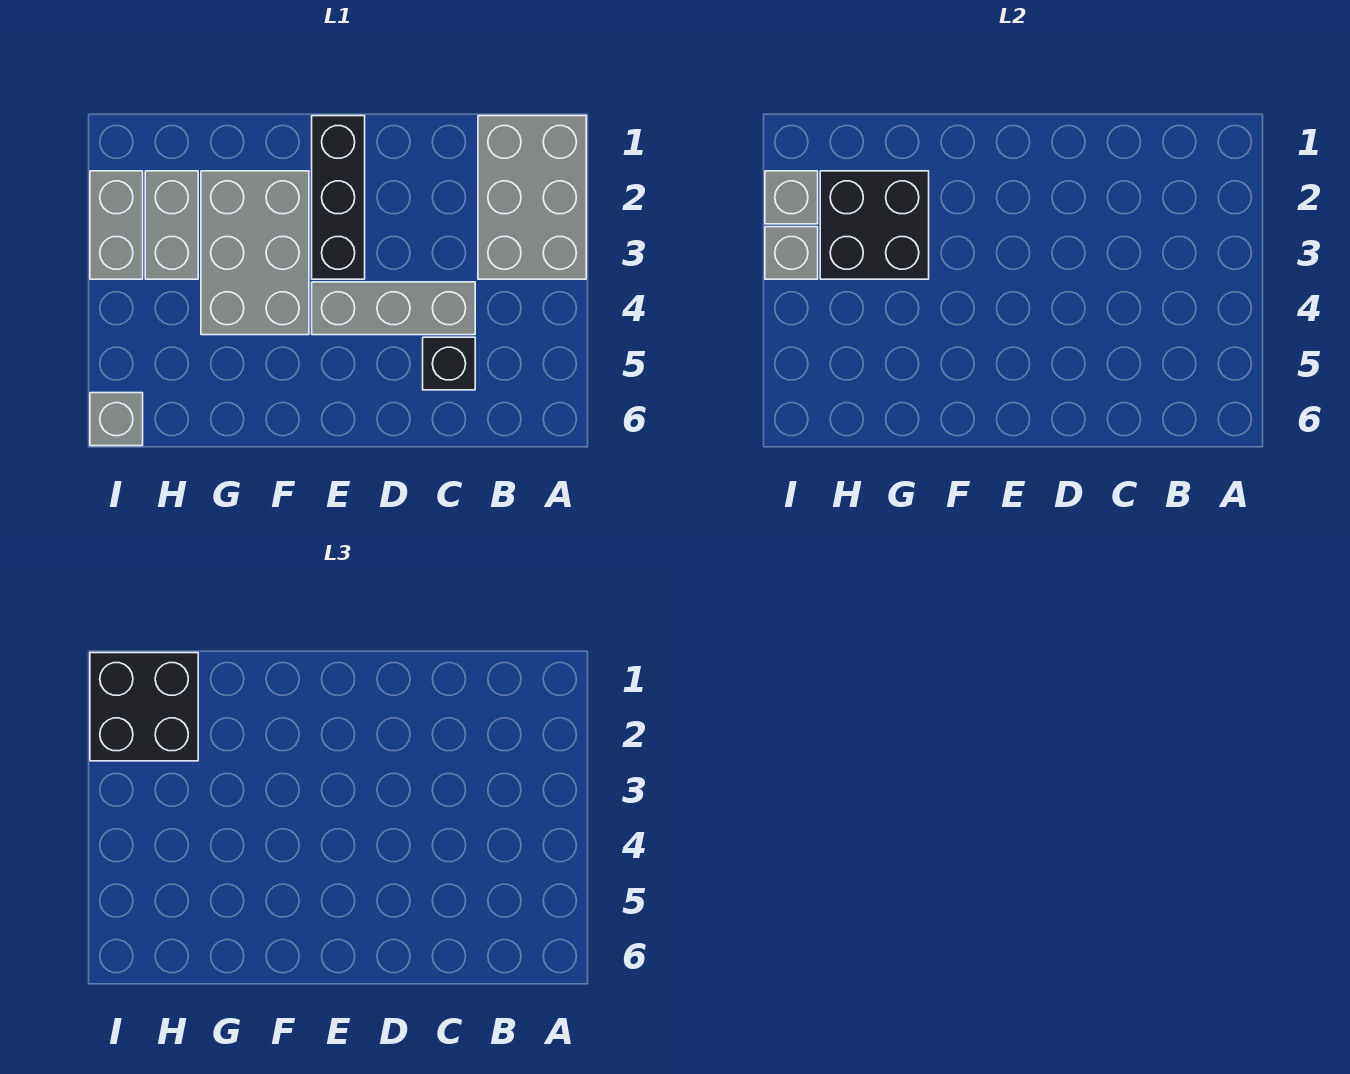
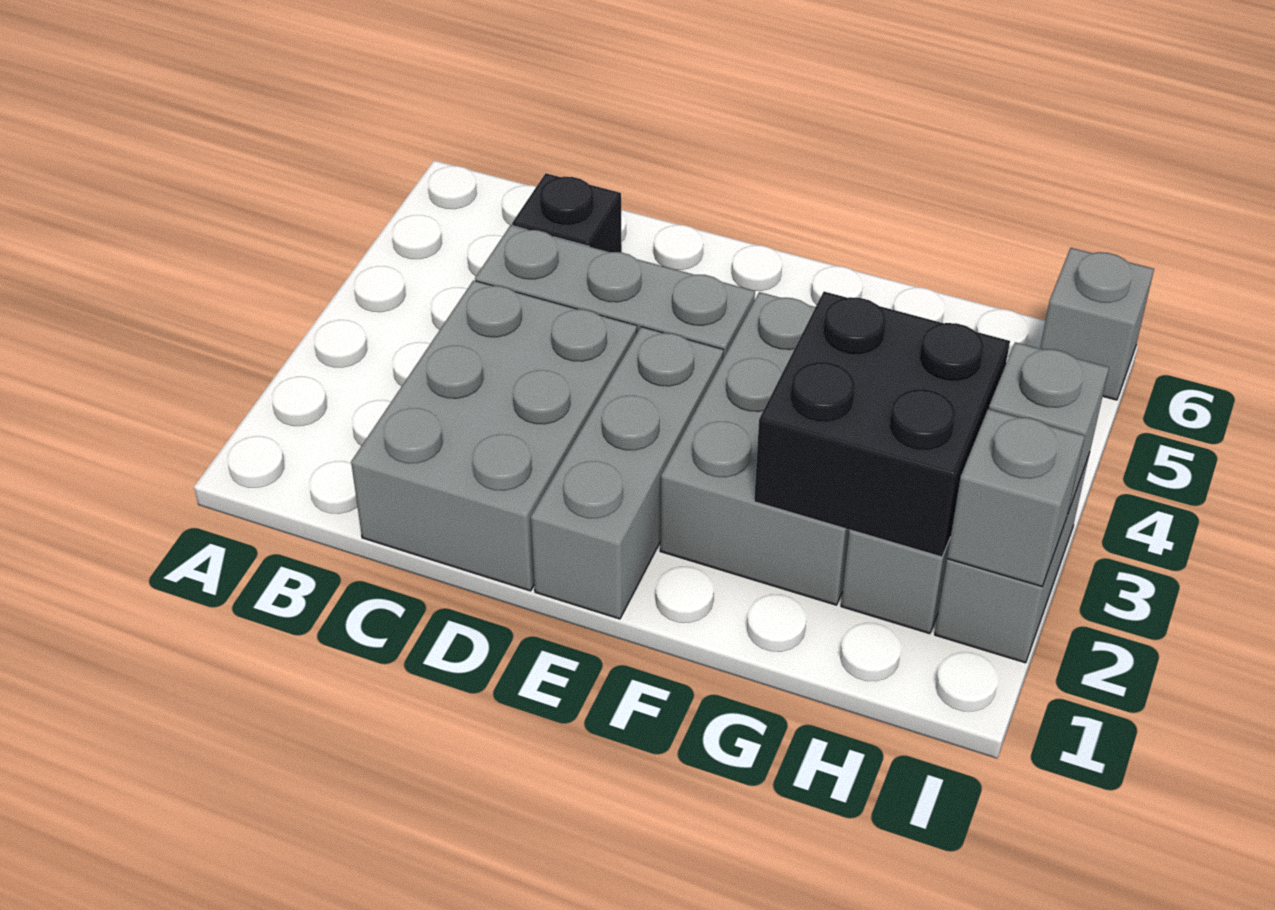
grey 2x3 brick [478,116,586,279] -> grey 2x3 brick moved to [351,281,637,591]
black 1x3 brick [312,116,365,279] -> grey 1x3 brick [531,327,723,619]
black 2x2 brick [90,653,198,761] -> none

